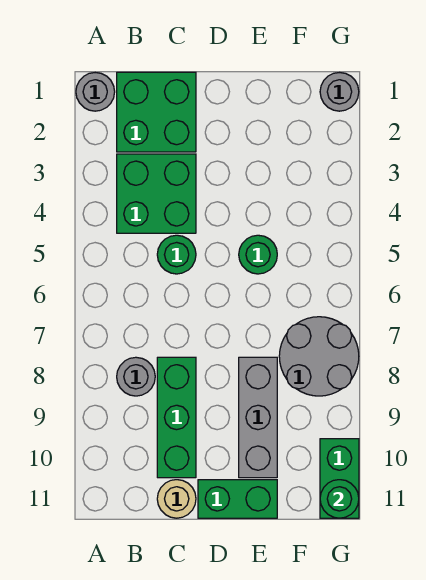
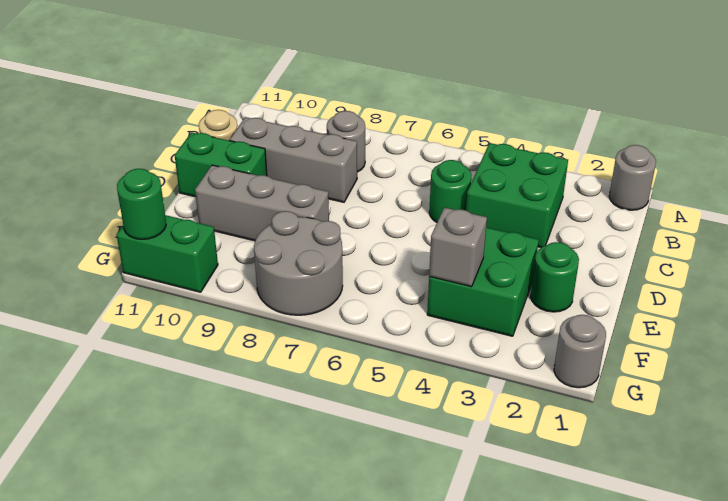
green 2x2 brick [117,72,196,152] -> green 2x2 brick moved to [427,227,539,336]
green 1x3 brick [157,357,196,478] -> grey 1x3 brick [230,117,357,202]
green 1x2 brick [198,480,277,518] -> green 1x2 brick turned to [175,132,267,197]
green 1x1 round brick [239,235,277,274] -> green 1x1 round brick moved to [531,242,579,312]
none -> grey 1x1 brick [429,208,487,287]

